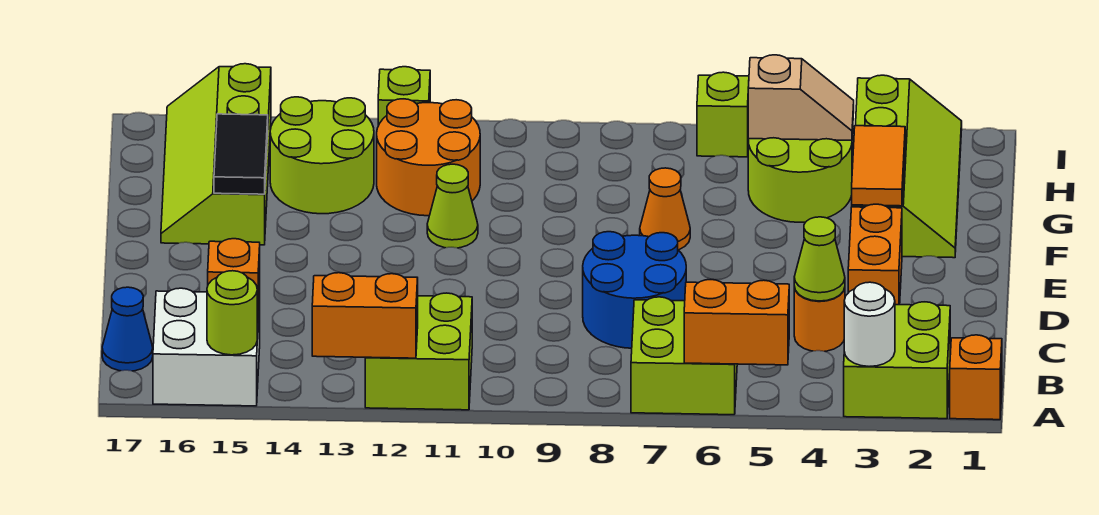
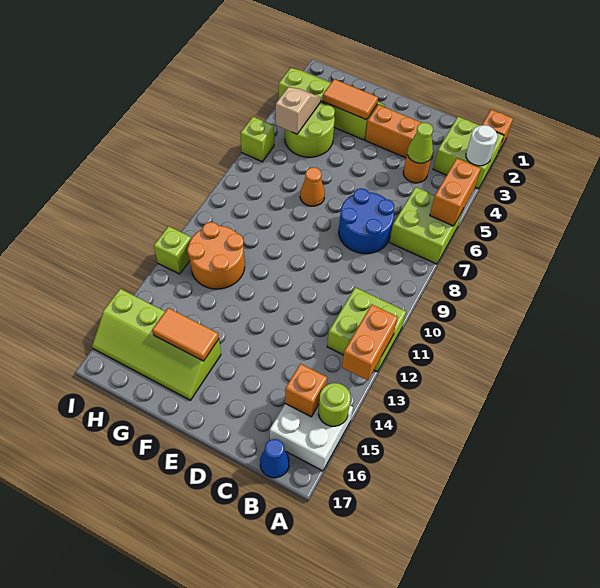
lime 1x1 cone [427,164,478,248] -> none
black 1x2 tile [214,114,268,194] -> orange 1x2 tile [152,308,219,361]
lime 2x2 round brick [270,97,374,214] -> none

